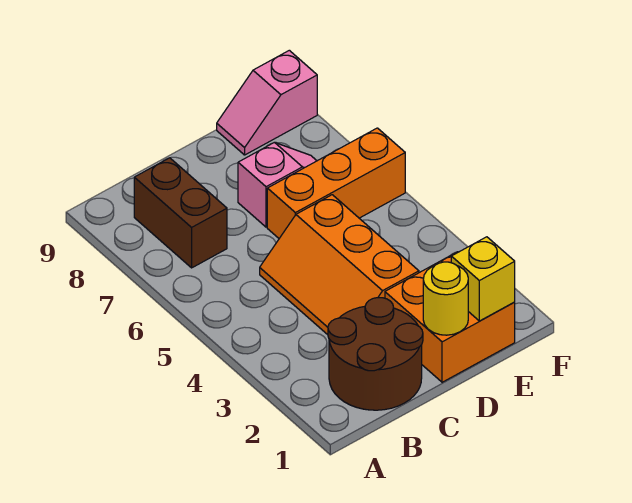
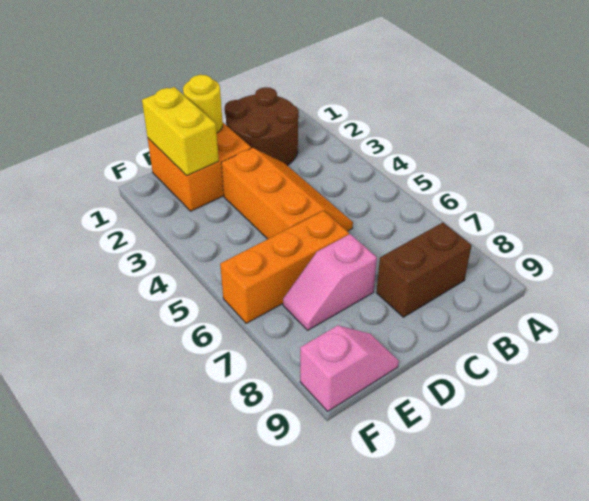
brown 1x2 brick [134,158,227,268] -> brown 1x2 brick turned to [376,223,472,317]
yellow 1x1 brick [451,237,515,321] -> yellow 1x2 brick [142,87,219,176]

